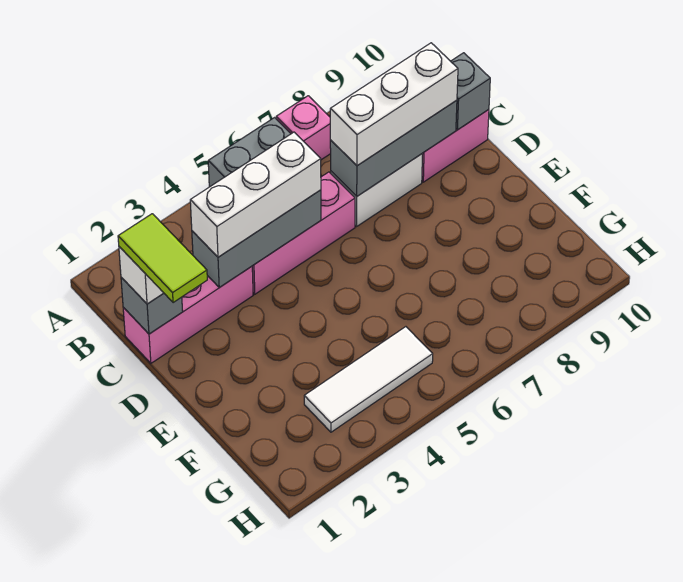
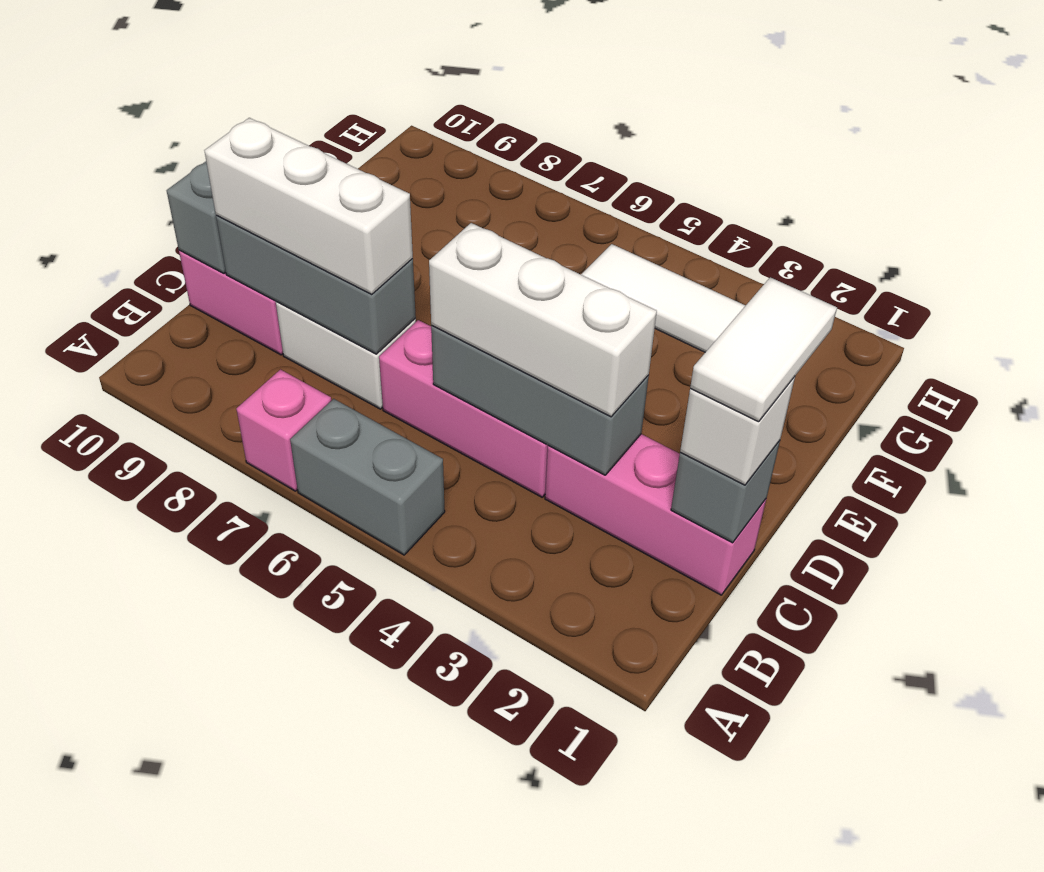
lime 1x2 tile [118,214,207,303] -> white 1x2 tile [690,277,837,422]

